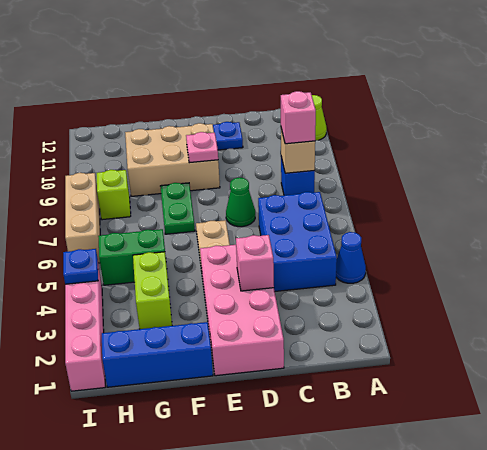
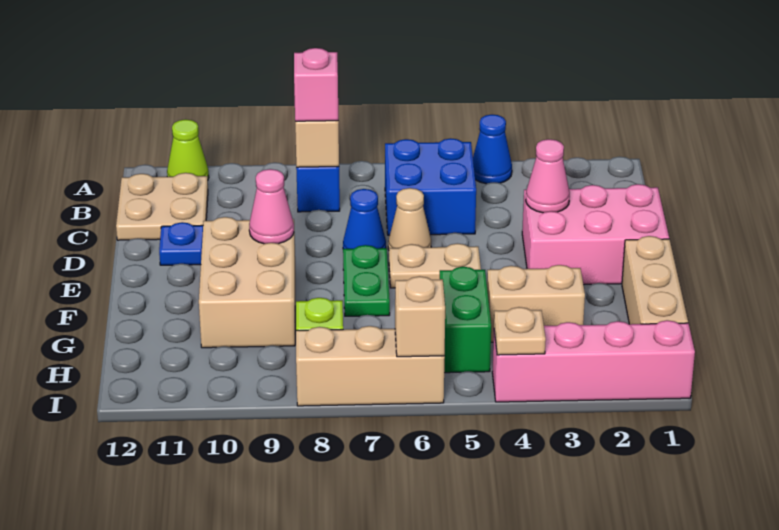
blue 2x3 brick [258,192,337,291] -> blue 2x2 brick [385,138,476,235]
none -> tan 2x2 plate [116,173,208,240]
pink 2x4 brick [200,245,284,376] -> pink 2x3 brick [522,184,669,285]
pink 1x1 brick [236,235,274,291] -> pink 1x1 cone [526,139,570,213]
none -> tan 1x1 cone [388,188,431,250]
green 1x1 cone [226,178,255,227] -> blue 1x1 cone [343,189,386,249]
pink 1x1 plate [186,132,218,163] -> pink 1x1 cone [249,169,294,244]
blue 1x3 brick [102,322,213,387] -> tan 1x3 brick [622,236,688,324]
green 1x2 plate [160,183,195,234] -> green 1x2 plate turned to [343,245,390,316]
lime 1x2 brick [133,252,172,329] -> tan 1x2 brick [487,265,585,342]
blue 1x1 plate [63,249,98,284] -> tan 1x1 plate [494,307,546,355]
none -> tan 1x1 brick [395,276,445,357]

